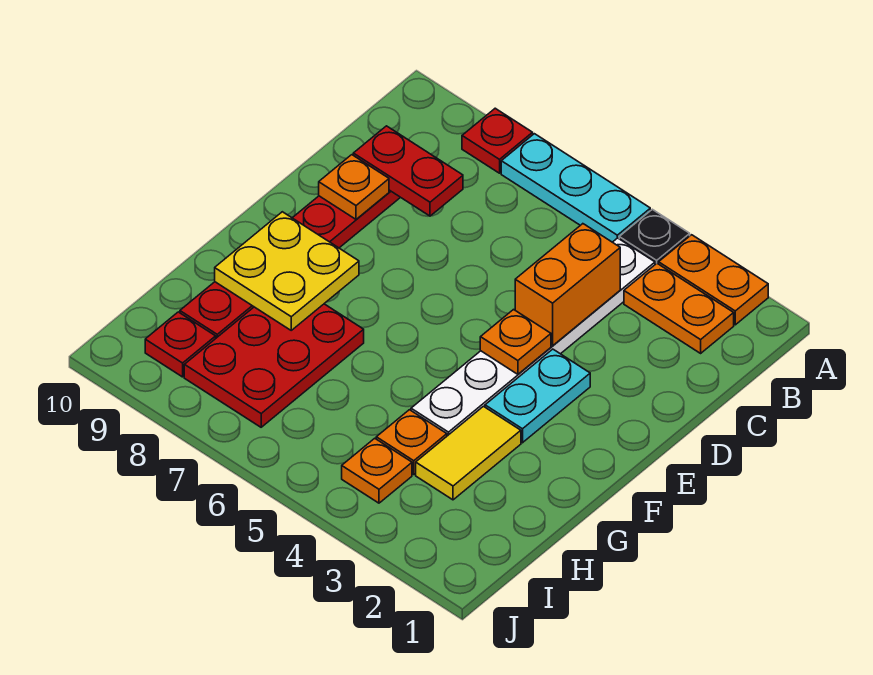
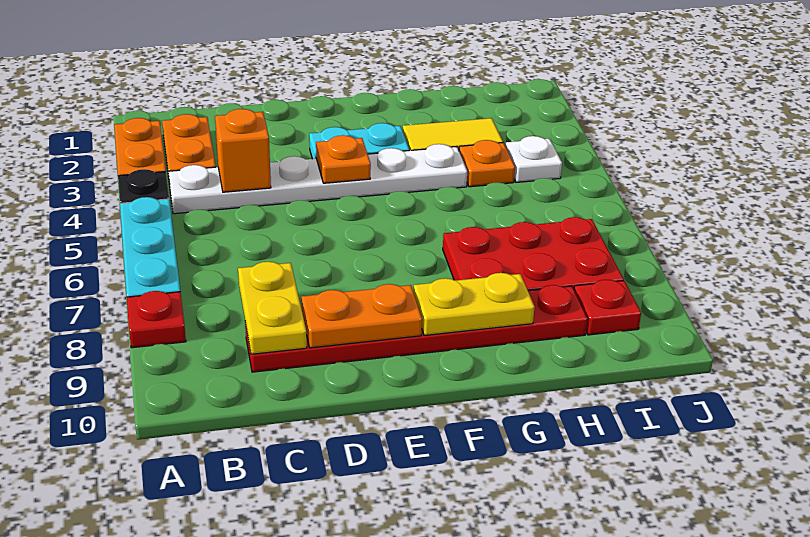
orange 1x2 brick [515,224,620,346] -> orange 1x1 brick [215,109,271,192]
red 1x2 plate [353,126,463,216] -> yellow 1x2 plate [238,262,307,354]
orange 1x1 plate [319,155,389,219] -> orange 1x2 plate [301,284,422,348]
yellow 2x2 plate [215,212,359,330] -> yellow 1x2 plate [413,273,535,336]
orange 1x1 plate [342,438,412,503] -> white 1x1 plate [505,136,562,182]

